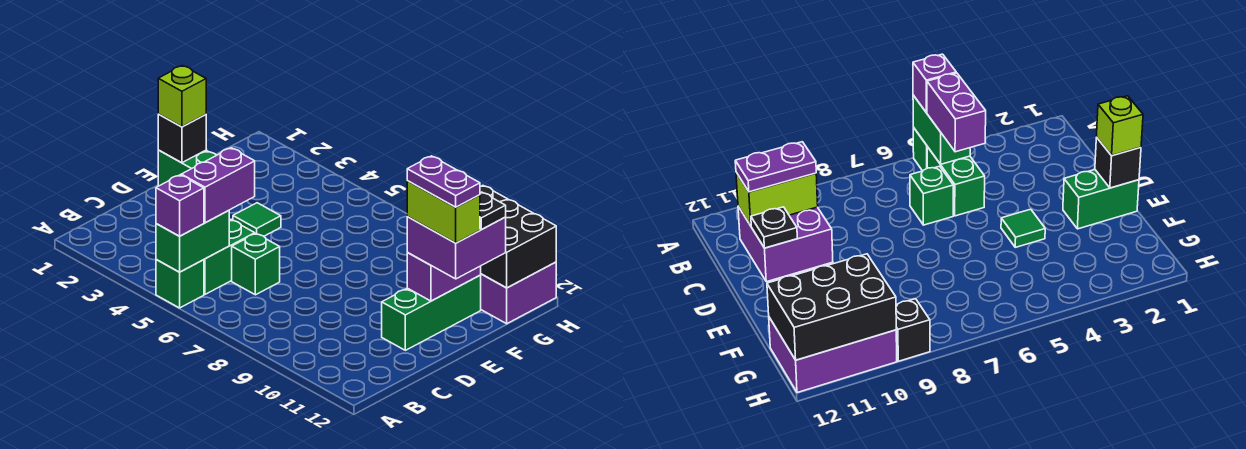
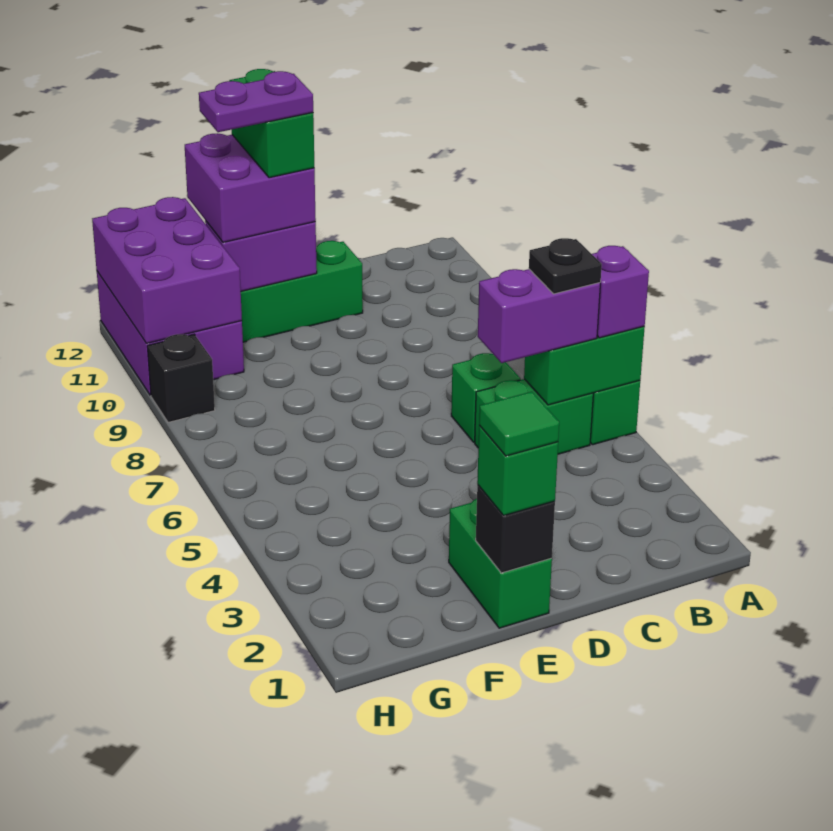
lime 1x1 brick [158,66,206,127] -> green 1x1 brick [477,425,558,515]
green 1x1 tile [233,203,281,236] -> green 1x1 tile moved to [479,392,559,456]
lime 1x2 brick [407,181,480,243] -> green 1x2 brick [229,69,314,178]
purple 1x2 plate [407,156,480,207] -> purple 1x2 plate turned to [199,71,313,132]
black 1x1 plate [480,192,506,230] -> black 1x1 plate moved to [529,238,602,294]
black 2x3 brick [480,186,556,288] -> purple 2x3 brick [92,197,242,344]

